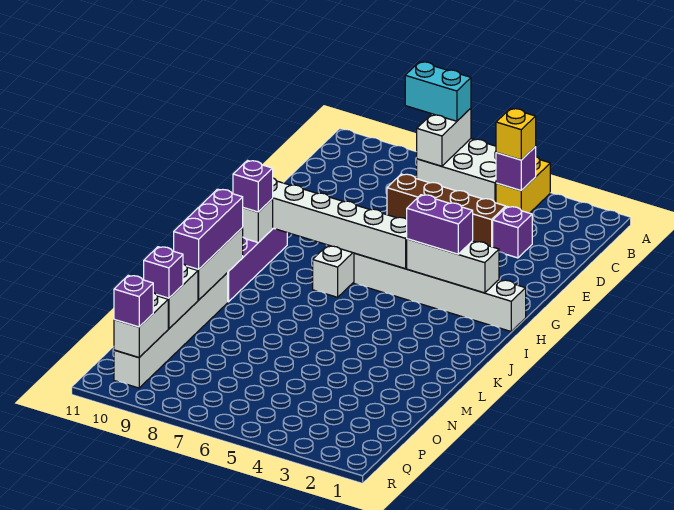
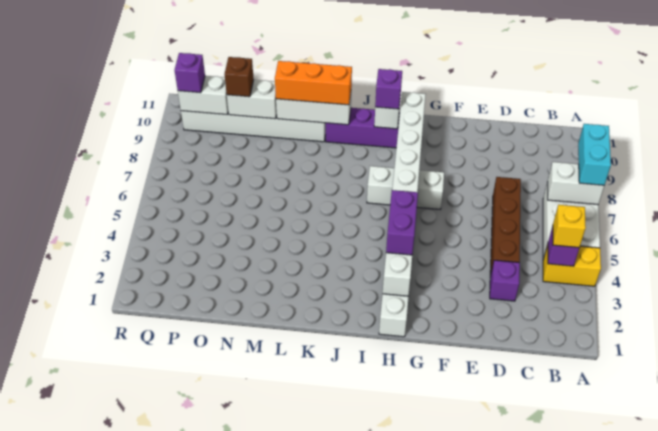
purple 1x3 brick [174,189,243,269] -> orange 1x3 brick [275,61,352,105]
purple 1x1 brick [144,247,183,298] -> brown 1x1 brick [224,57,254,97]

